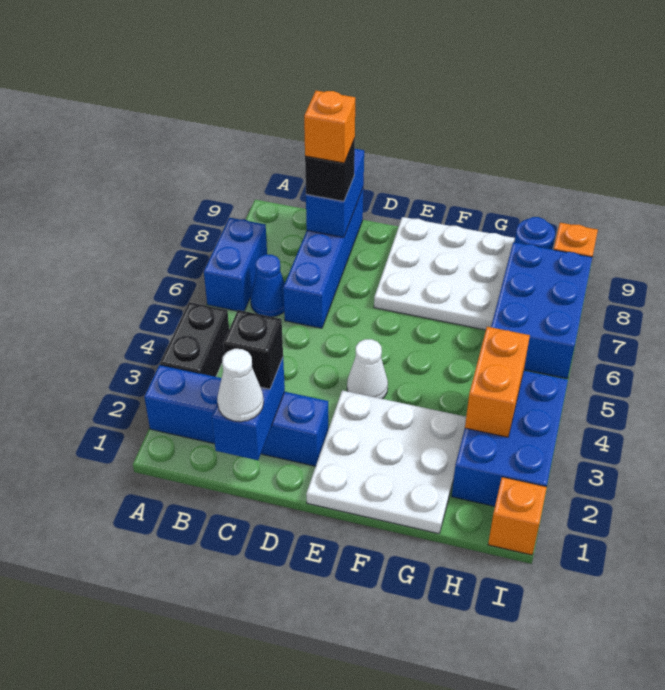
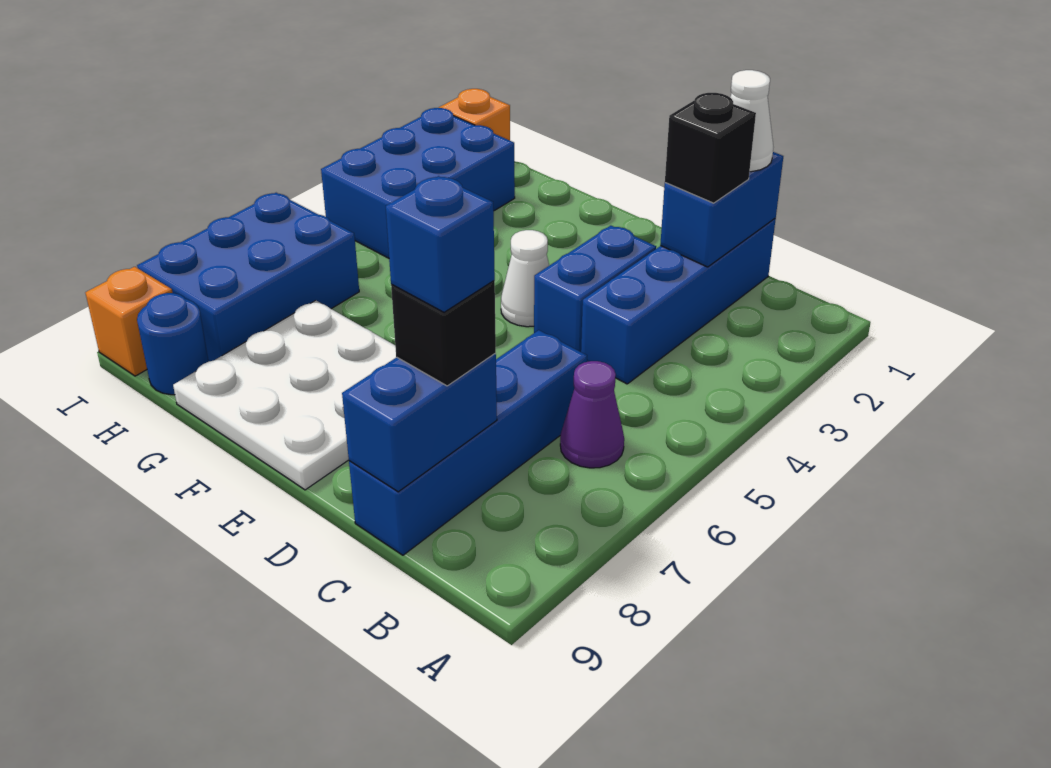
blue 1x4 brick [144,365,328,466] -> blue 1x4 brick turned to [581,219,776,384]
black 1x2 brick [160,302,229,377] -> none
blue 1x2 brick [204,218,267,311] -> blue 1x2 brick moved to [534,226,656,352]
blue 1x1 cone [250,254,285,317] -> purple 1x1 cone [560,361,624,468]
orange 1x1 brick [304,91,355,163] -> blue 1x1 brick [386,176,495,312]
white 3x3 plate [306,390,466,534] -> none
orange 1x2 brick [465,327,530,437] -> none

